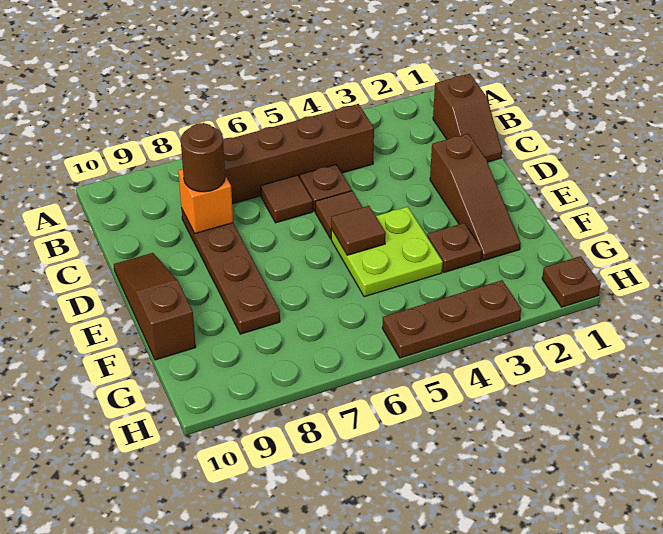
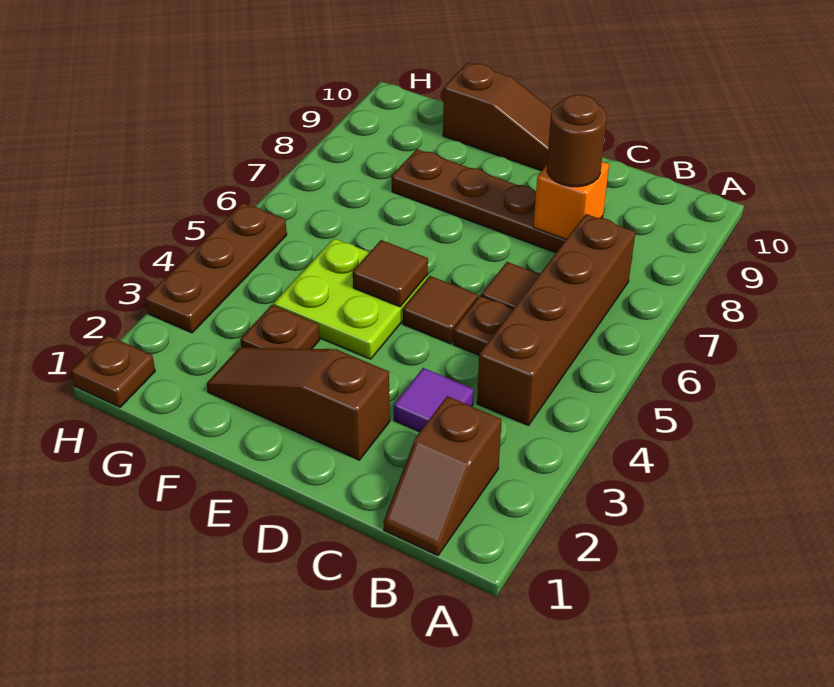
brown 1x2 slope [433,74,502,162] -> brown 1x2 slope turned to [383,396,502,556]
none -> purple 1x1 tile [394,368,474,432]

